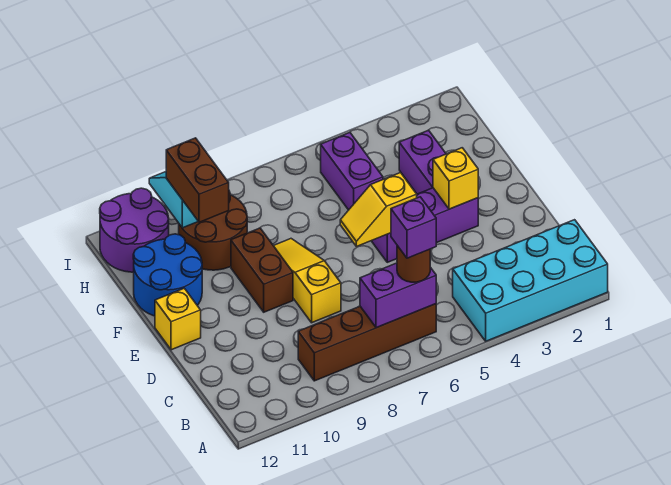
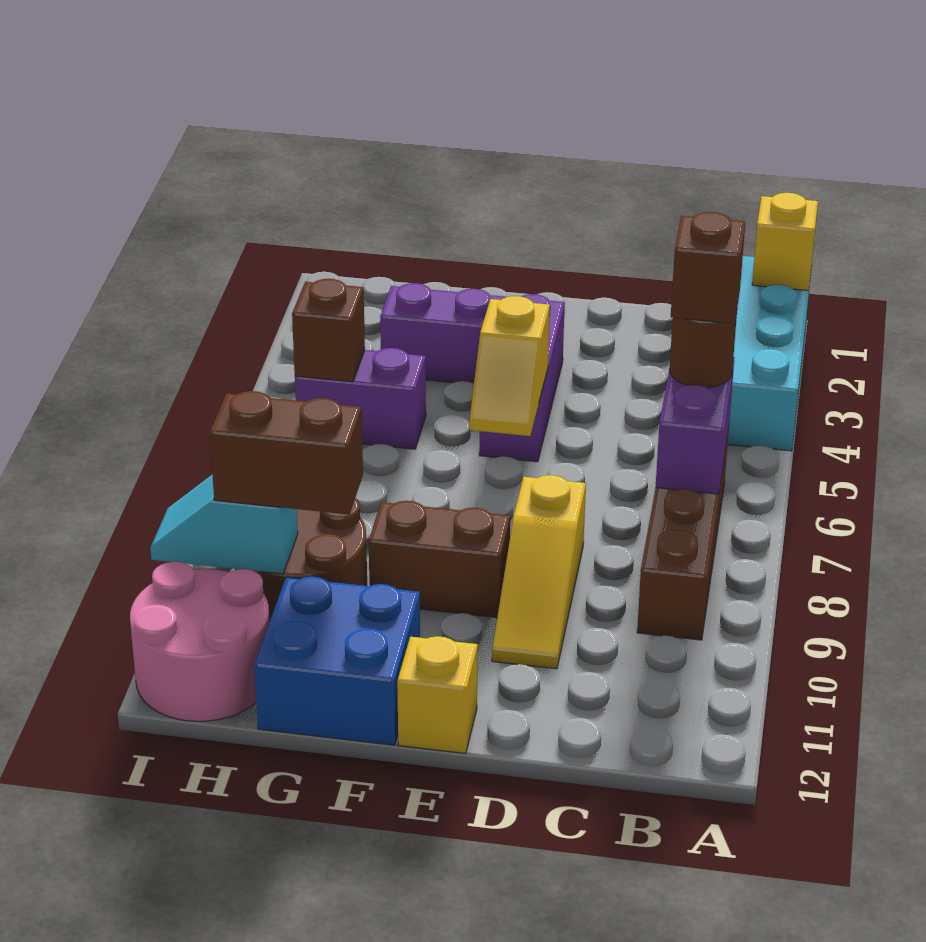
purple 1x1 brick [391,197,436,258] -> brown 1x1 brick [671,212,745,324]
yellow 1x3 slope [273,239,341,323] -> yellow 1x3 slope turned to [492,475,586,669]
yellow 1x1 brick [433,148,478,209] -> yellow 1x1 brick moved to [752,193,818,291]
blue 2x2 round brick [133,234,202,316] -> blue 2x2 brick [254,576,420,745]
none -> brown 1x1 brick [292,279,365,382]
purple 2x2 round brick [100,188,169,272] -> pink 2x2 round brick [130,562,269,721]

